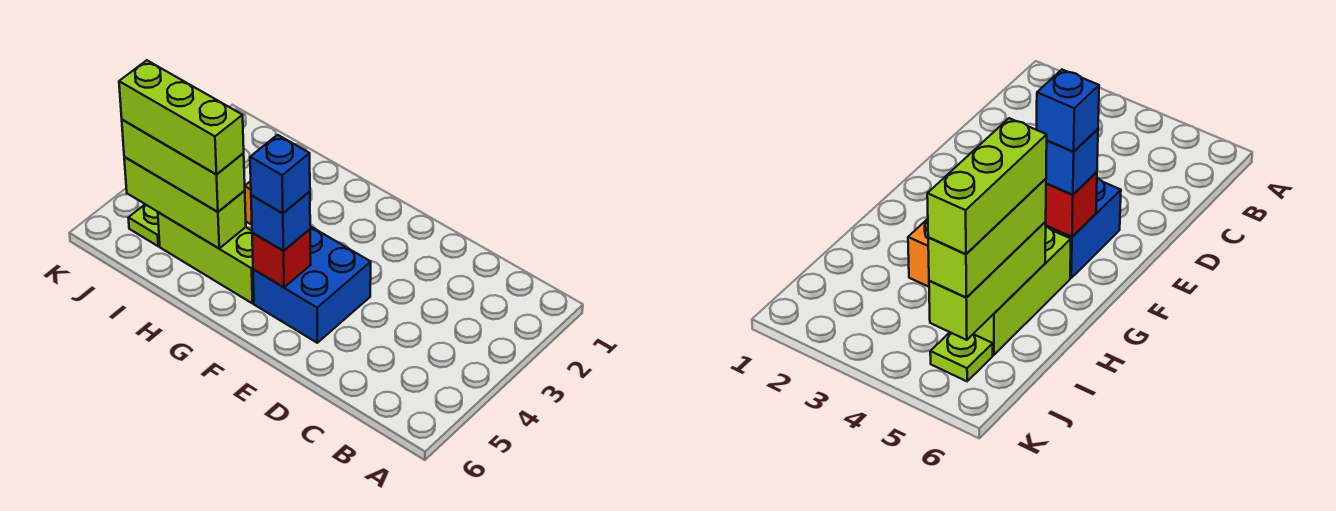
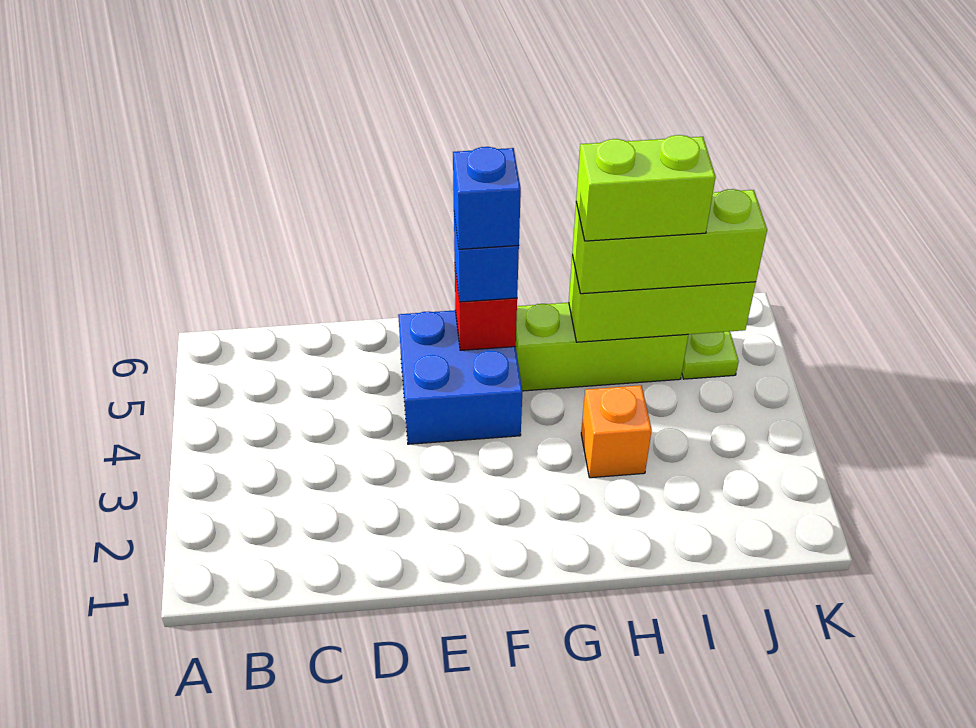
lime 1x3 brick [119,60,244,175] -> lime 1x2 brick [576,135,716,241]

